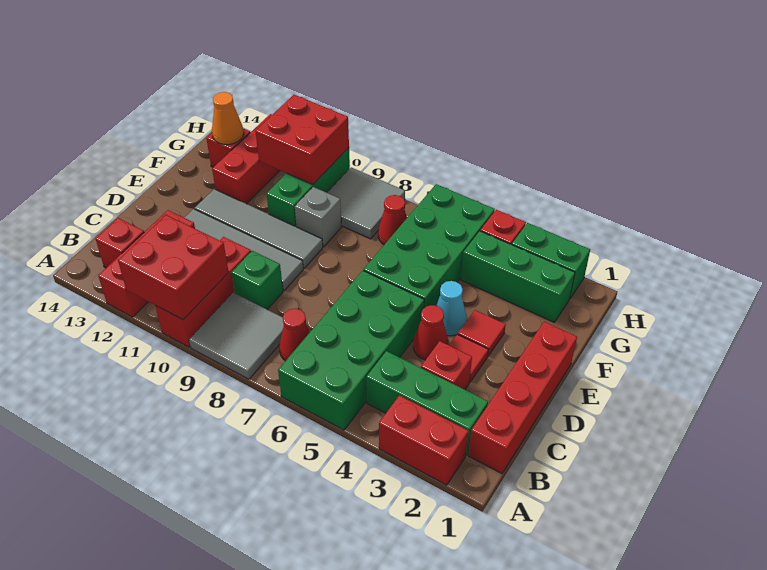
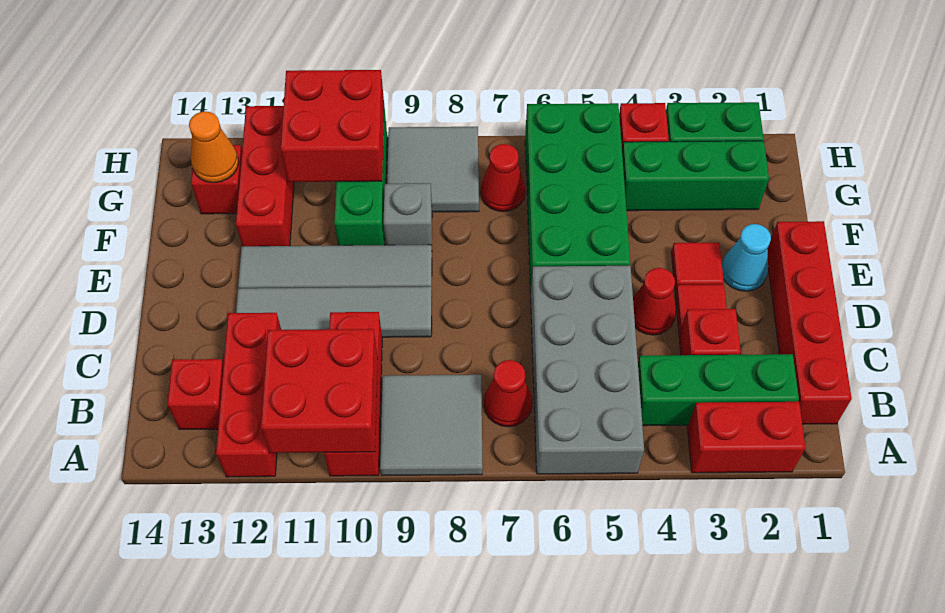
green 2x4 brick [278,270,424,430] -> grey 2x4 brick [530,266,644,474]
green 1x1 brick [231,251,283,310] -> none
cyan 1x1 cone [436,281,467,336] -> cyan 1x1 cone moved to [722,224,771,291]

